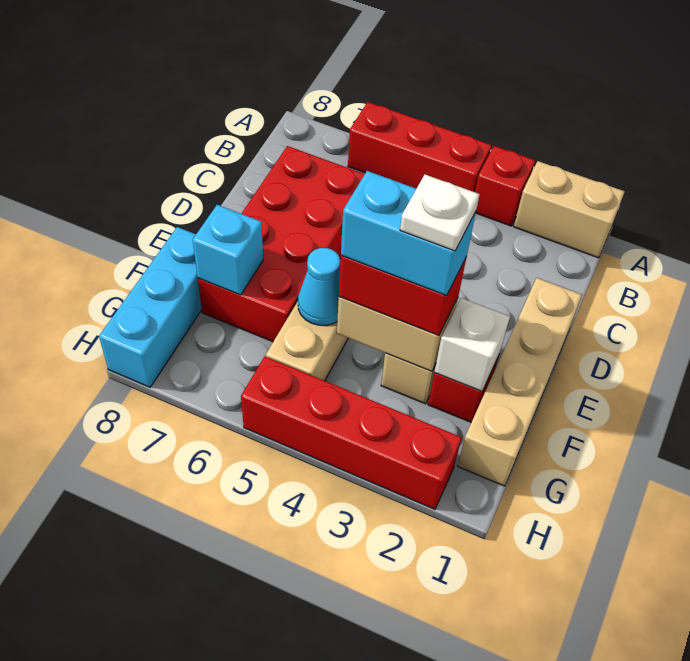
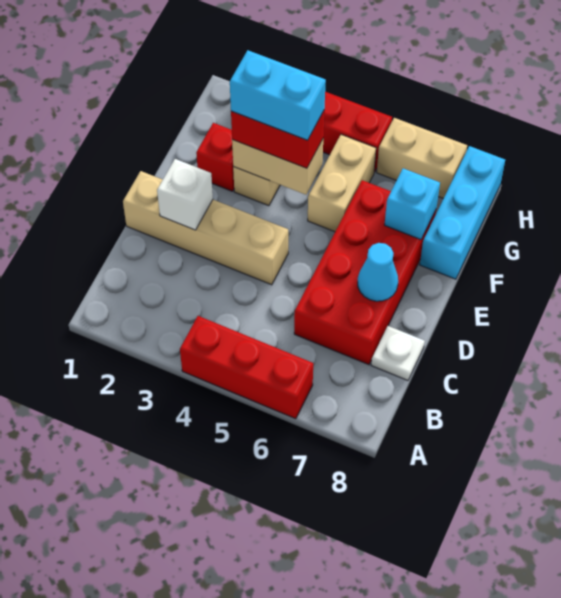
tan 1x2 brick [514,161,625,258] -> tan 1x2 brick moved to [377,118,467,198]
red 1x1 brick [475,146,535,226] -> none
tan 1x4 brick [457,278,582,486] -> tan 1x4 brick turned to [123,171,288,285]
white 1x1 brick [434,298,510,391] -> white 1x1 brick moved to [157,159,213,230]
white 1x1 plate [400,175,480,251] -> white 1x1 plate moved to [371,326,425,380]
cyan 1x1 cone [298,248,340,325] -> cyan 1x1 cone moved to [358,243,398,301]

